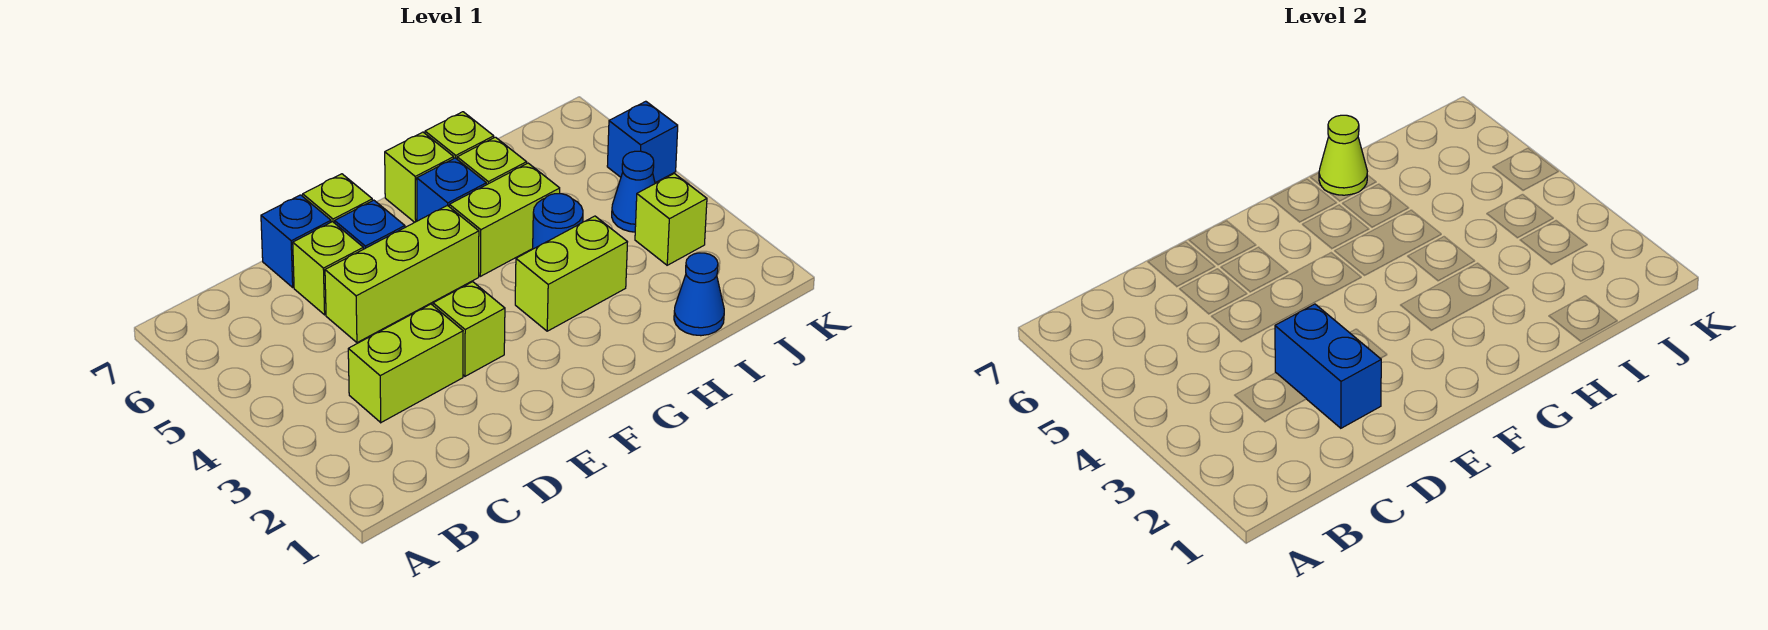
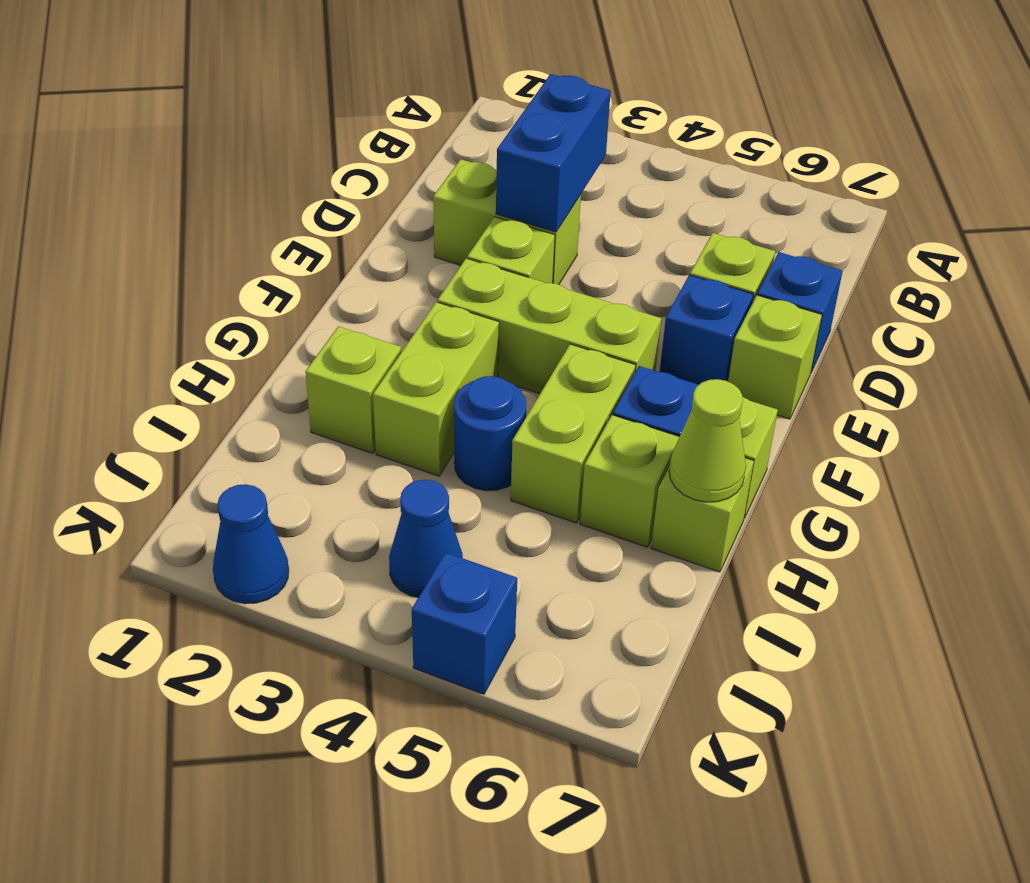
lime 1x2 brick [348,304,463,423] -> lime 1x2 brick turned to [433,159,581,284]
blue 1x2 brick [1275,304,1381,428] -> blue 1x2 brick turned to [496,74,611,232]
lime 1x3 brick [325,205,479,343] -> lime 1x3 brick turned to [437,258,661,394]
blue 1x1 cone [674,253,724,336] -> blue 1x1 cone moved to [213,484,289,604]
lime 1x1 brick [635,173,707,265] -> lime 1x1 brick moved to [305,326,401,453]

